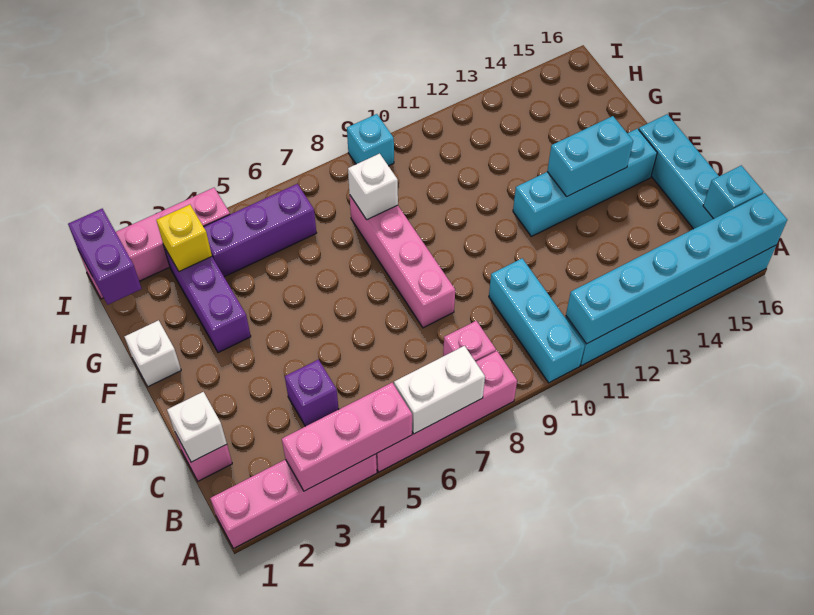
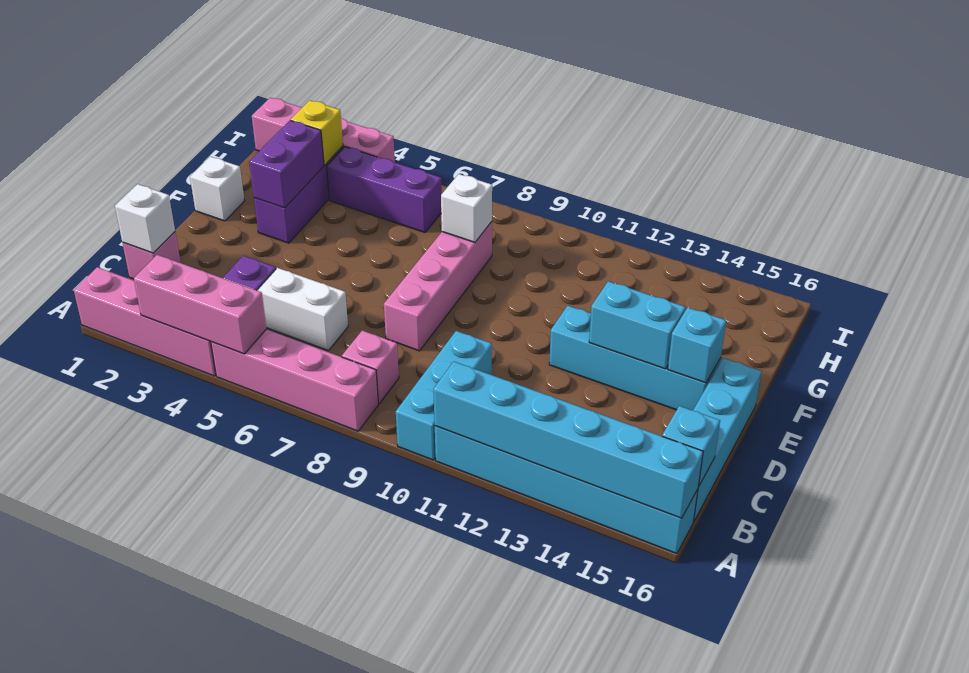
white 1x2 brick [394,346,485,434] -> white 1x2 brick moved to [257,268,348,351]
purple 1x2 brick [68,209,142,305] -> purple 1x2 brick moved to [249,120,324,208]
cyan 1x1 brick [347,114,394,166] -> cyan 1x1 brick moved to [668,308,726,383]

